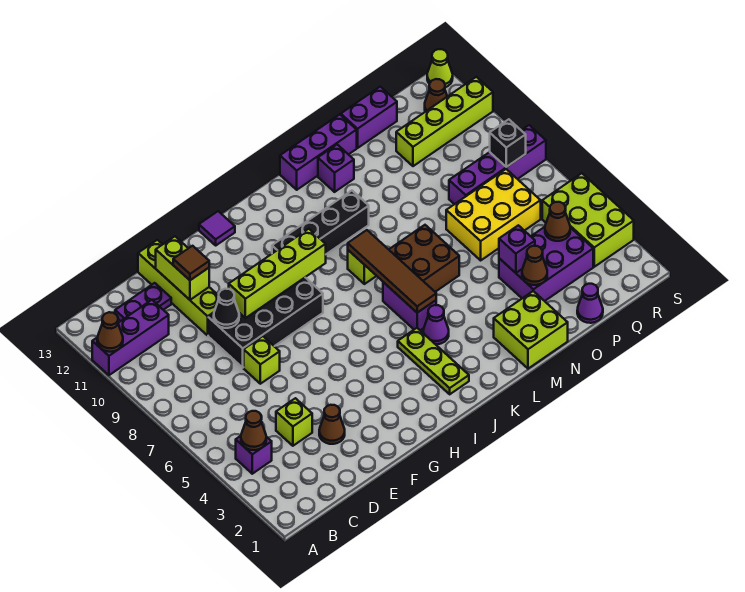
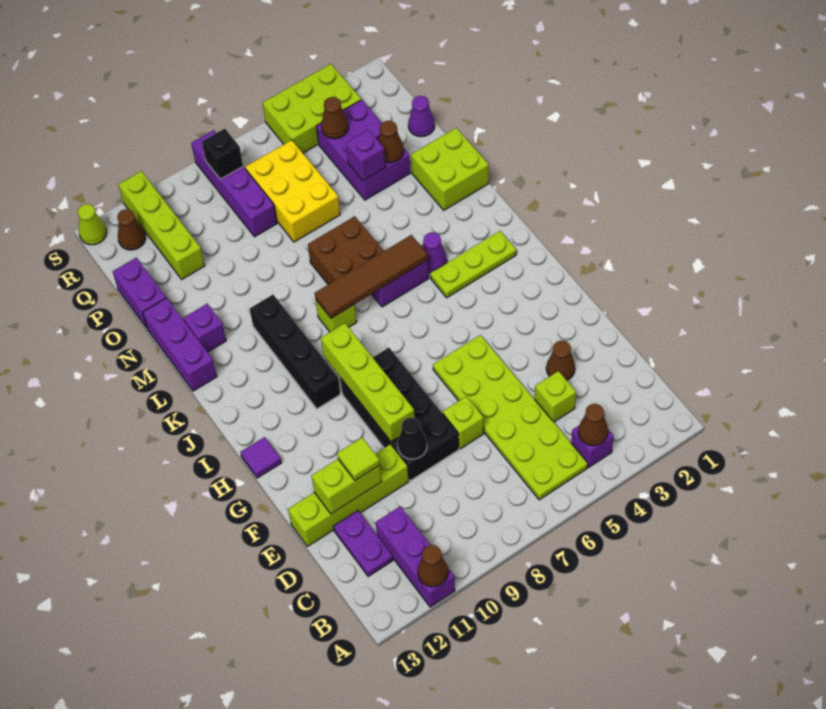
none -> lime 2x6 plate [433,335,588,500]
brown 1x1 tile [173,246,209,280] -> lime 1x1 tile [337,438,380,480]

